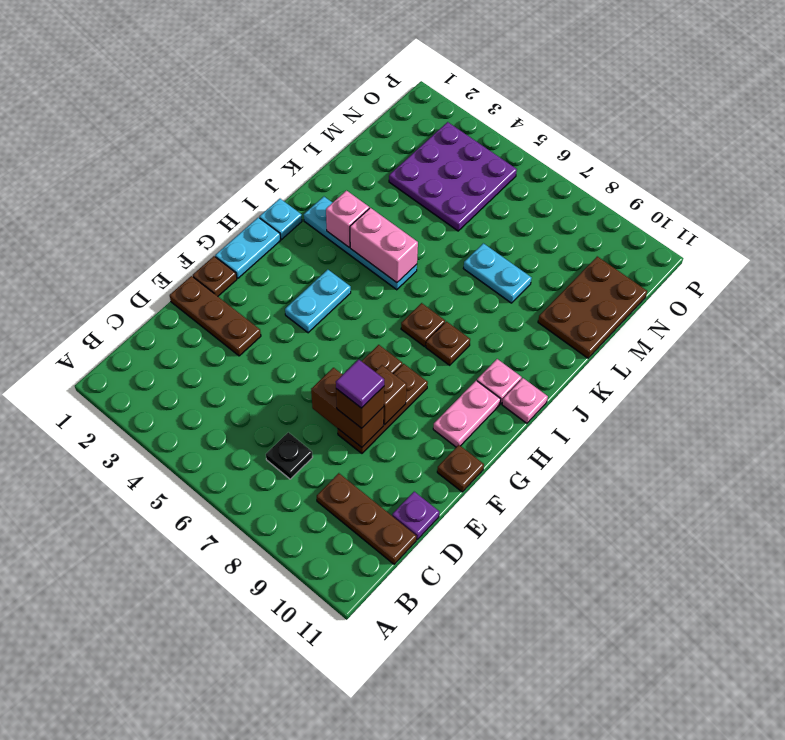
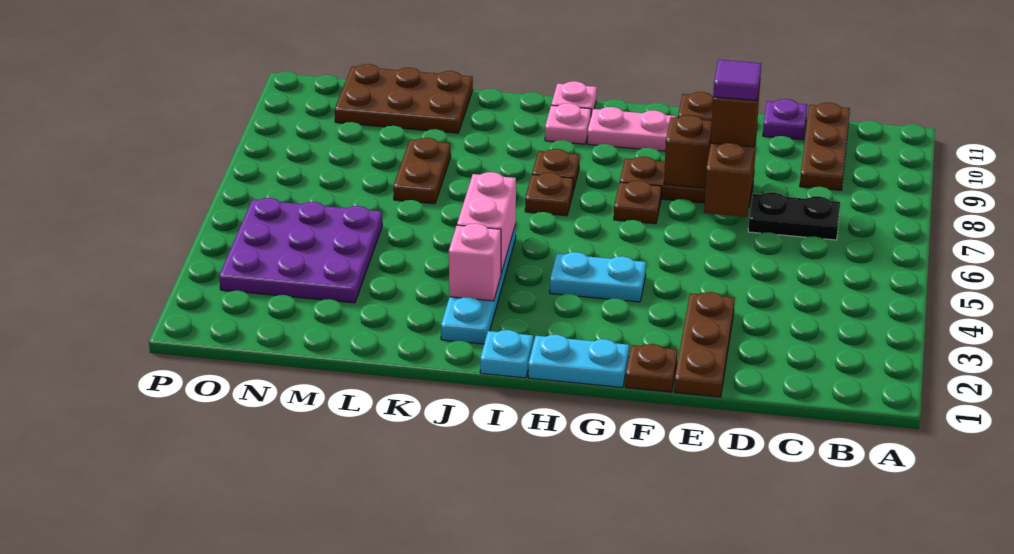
black 1x1 plate [266,432,313,479] -> black 1x2 plate [748,192,840,240]
cyan 1x2 plate [463,243,532,303] -> brown 1x2 plate [393,138,451,204]

